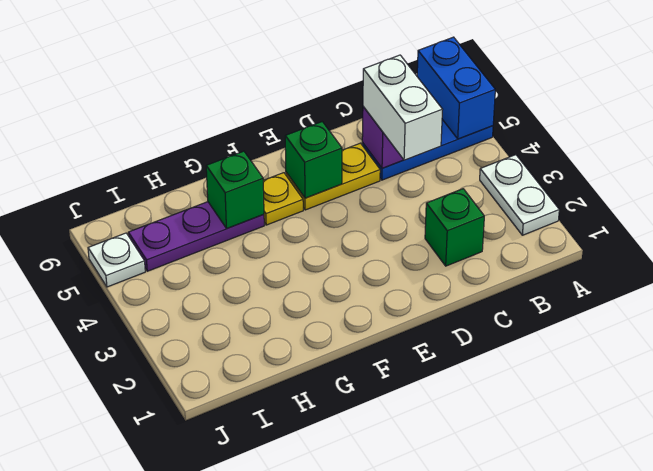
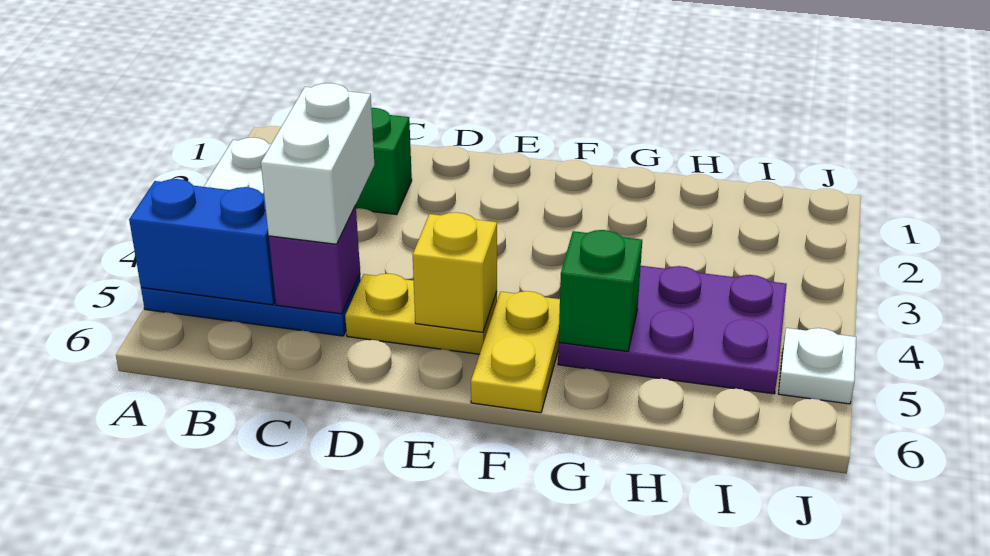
blue 1x2 brick [417,37,495,139] -> blue 1x2 brick turned to [129,179,275,305]
green 1x1 brick [285,122,342,198] -> yellow 1x1 brick [413,212,497,332]
yellow 1x1 plate [263,173,303,225] -> yellow 1x2 plate [471,291,560,413]
purple 1x3 plate [128,202,264,271] -> purple 2x3 plate [558,266,787,394]

